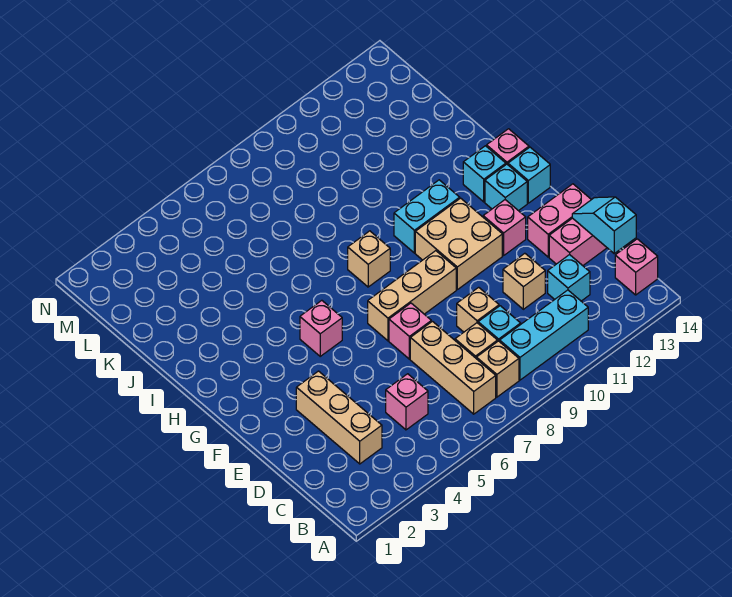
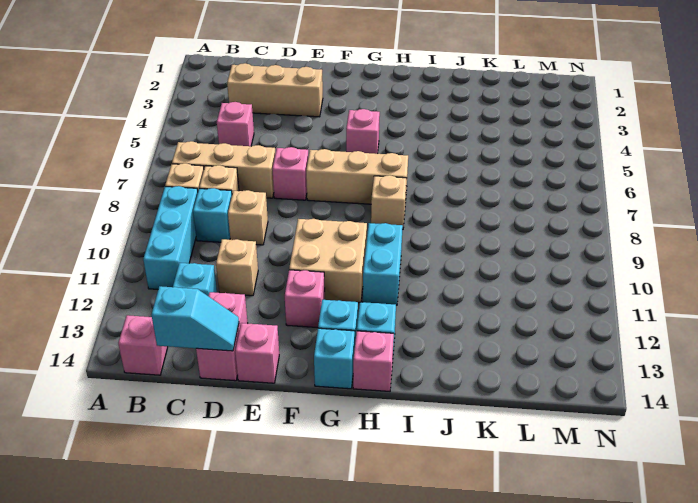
pink 1x2 brick [528,184,591,257] -> pink 1x1 brick [235,323,279,383]
tan 1x3 brick [368,251,456,341] -> tan 1x3 brick turned to [306,149,408,204]

